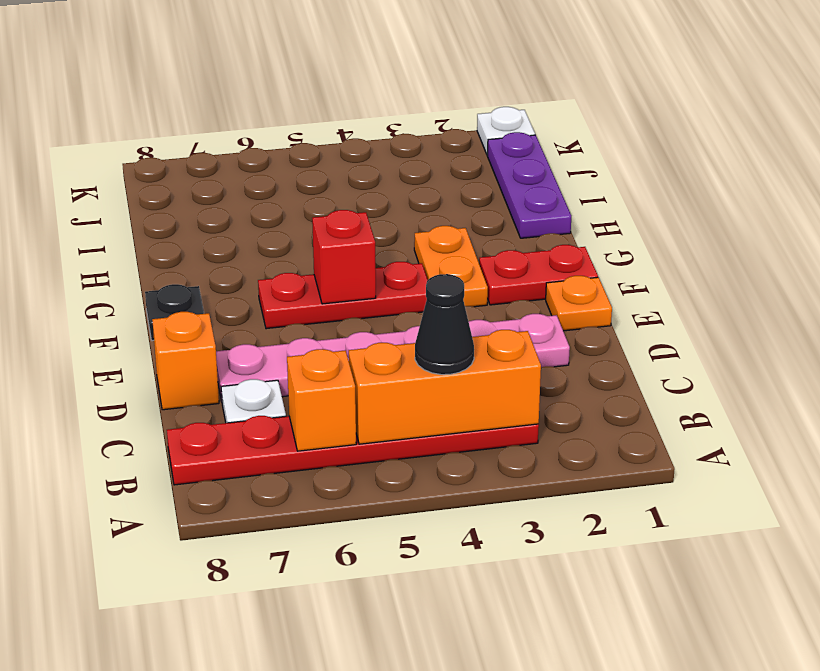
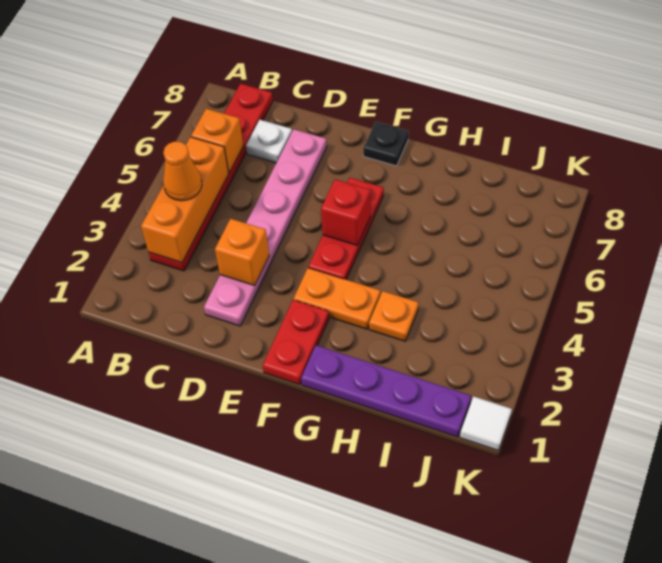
black 1x1 cone [415,274,474,375] -> orange 1x1 cone [163,142,202,201]
orange 1x1 brick [152,312,219,410] -> orange 1x1 brick moved to [215,219,269,286]
orange 1x1 plate [546,276,612,331] -> orange 1x1 plate moved to [369,291,419,341]
purple 1x3 plate [488,132,571,238] -> purple 1x4 plate [301,345,471,437]
white 1x1 plate [477,107,535,155] -> white 1x1 tile [460,396,512,451]

